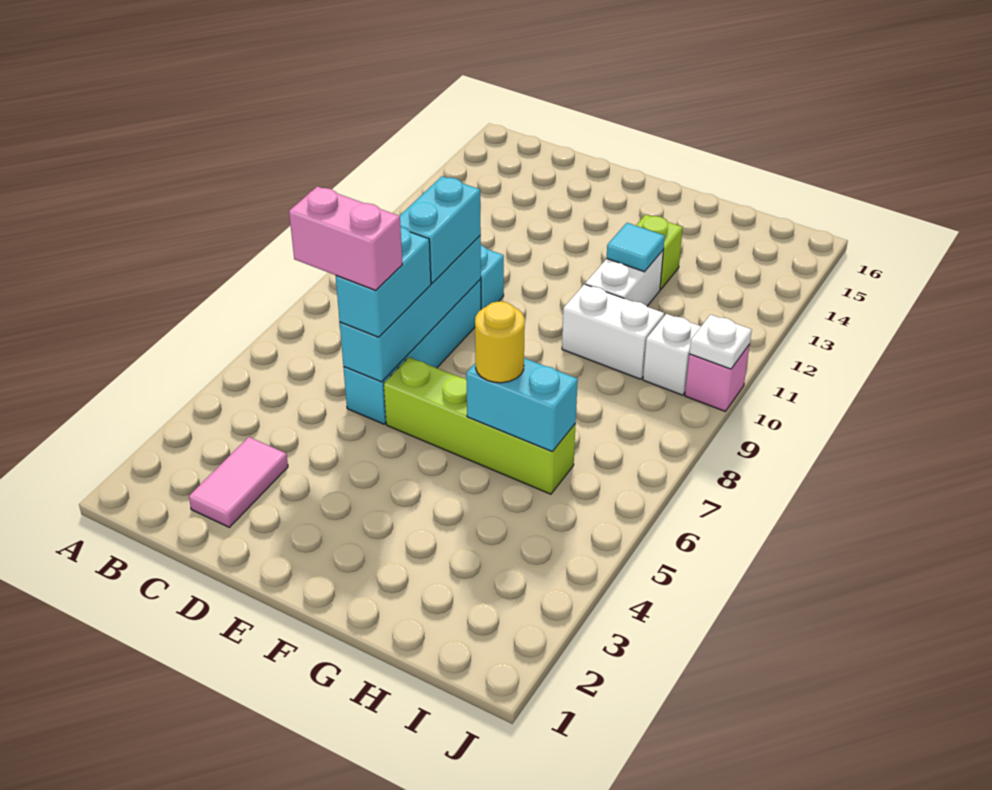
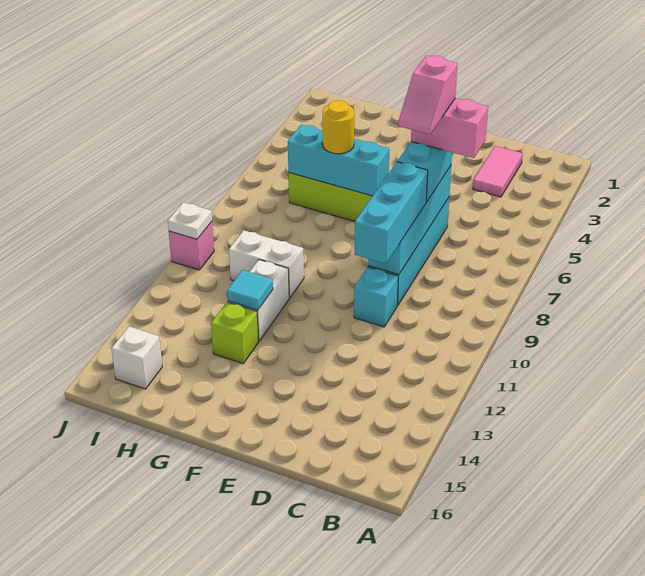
none -> pink 1x2 slope [399,55,458,134]
cyan 1x2 brick [400,176,481,283] -> cyan 1x3 brick [355,162,428,264]
cyan 1x2 brick [466,358,578,452] -> cyan 1x3 brick [288,124,389,196]
white 1x1 brick [643,314,701,395] -> white 1x1 brick moved to [111,326,162,389]

